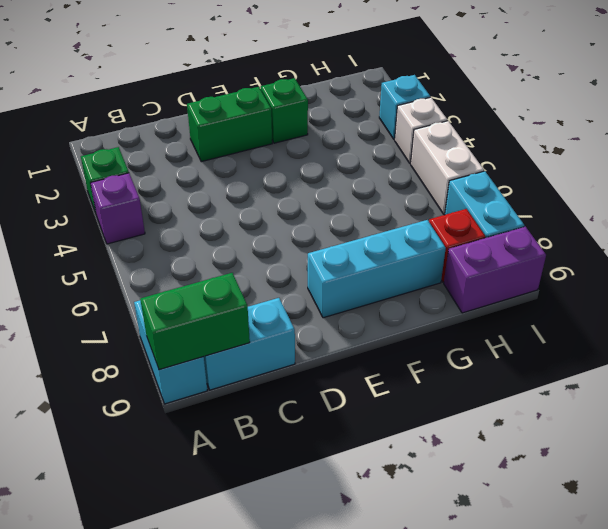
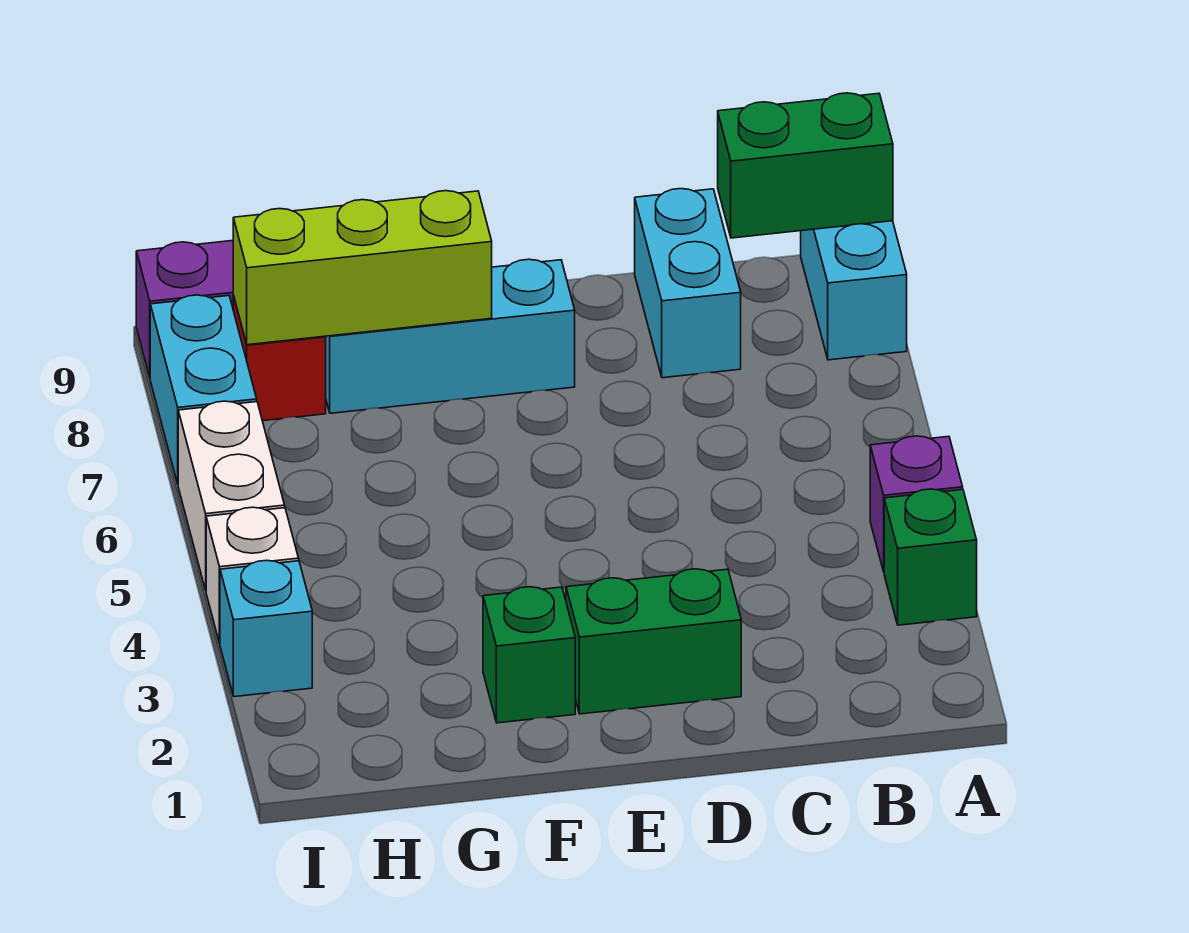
cyan 1x2 brick [204,298,295,390] -> cyan 1x2 brick turned to [635,189,741,378]
none -> lime 1x3 brick [233,191,492,345]

